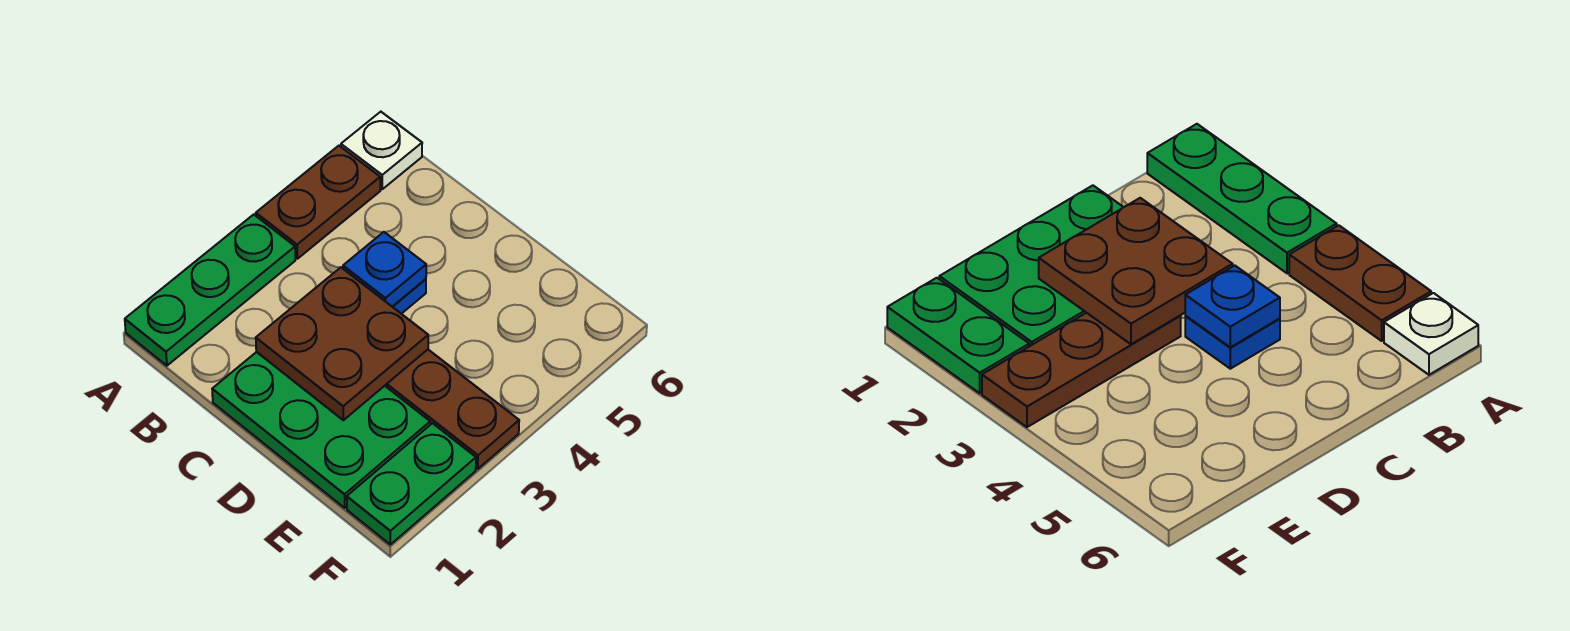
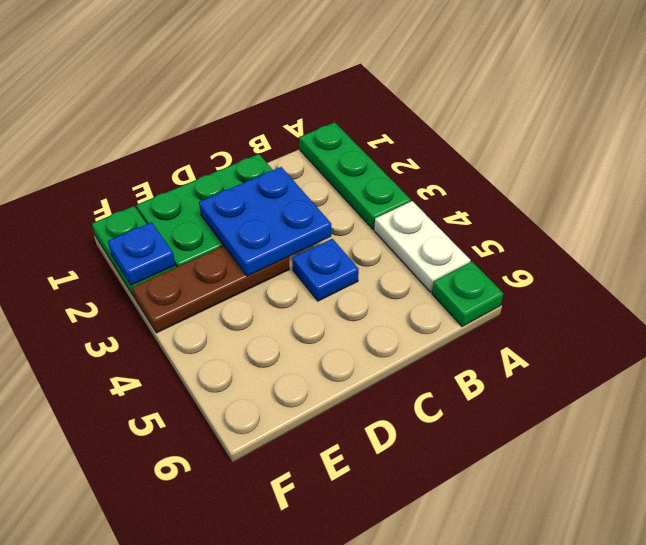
brown 1x2 plate [256,146,380,259] -> white 1x2 plate [374,201,471,292]
white 1x1 plate [341,112,422,189] -> green 1x1 plate [432,262,503,326]
brown 2x2 plate [256,268,428,420] -> blue 2x2 plate [199,167,331,276]
blue 1x1 plate [343,232,426,307] -> blue 1x1 plate moved to [108,222,175,285]

